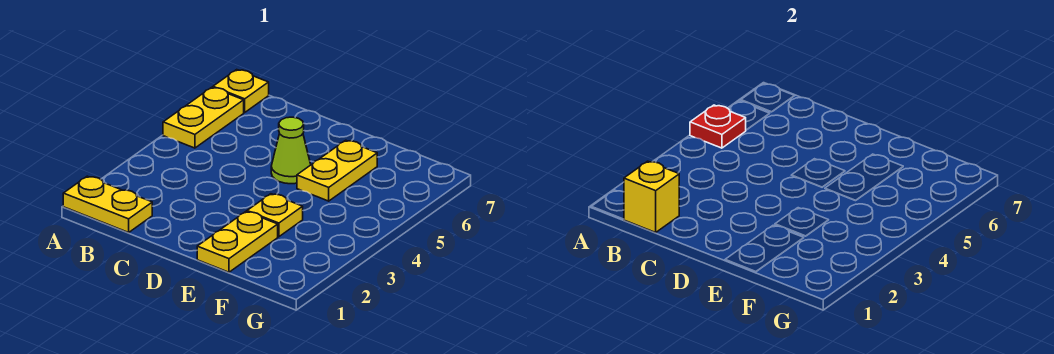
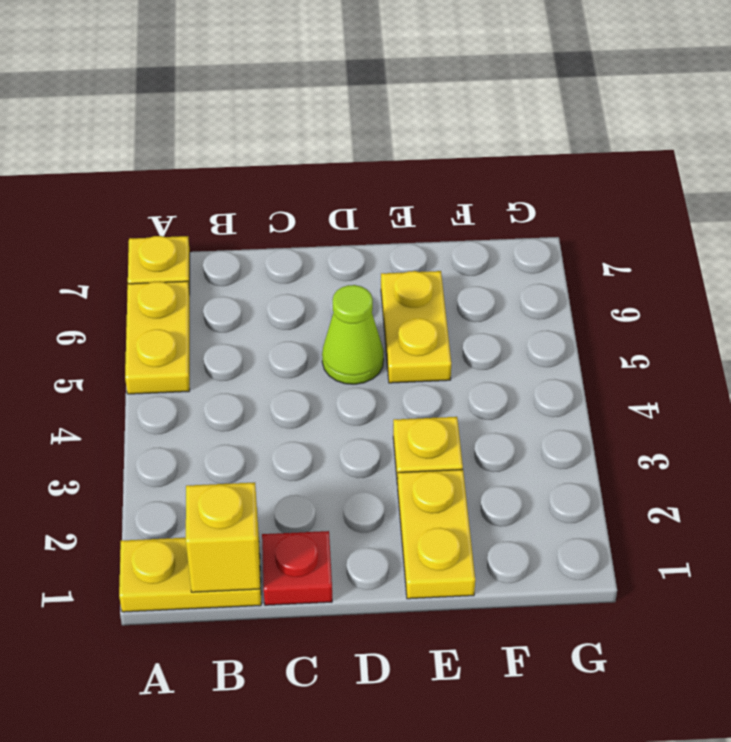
red 1x1 plate [690,105,746,148] -> red 1x1 plate moved to [262,531,332,605]

